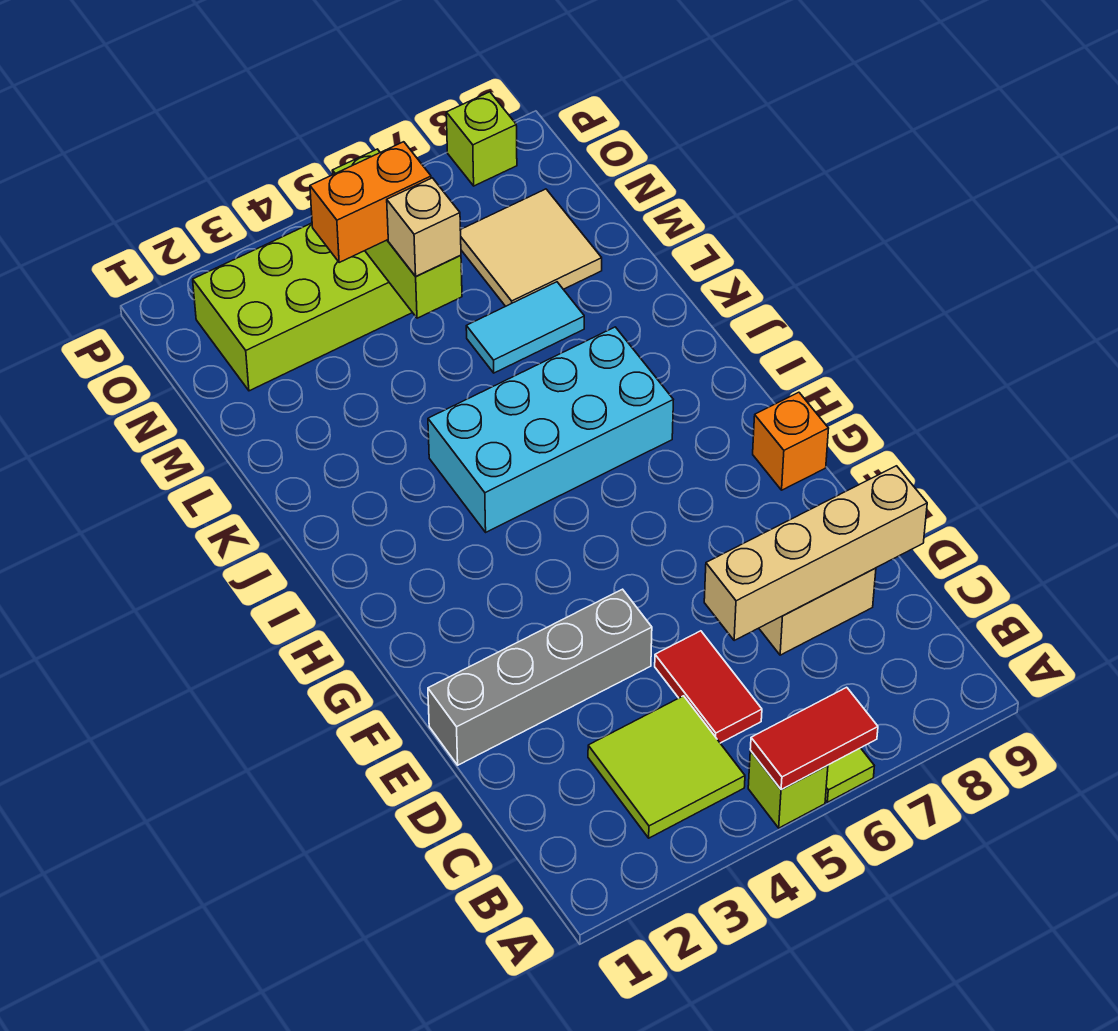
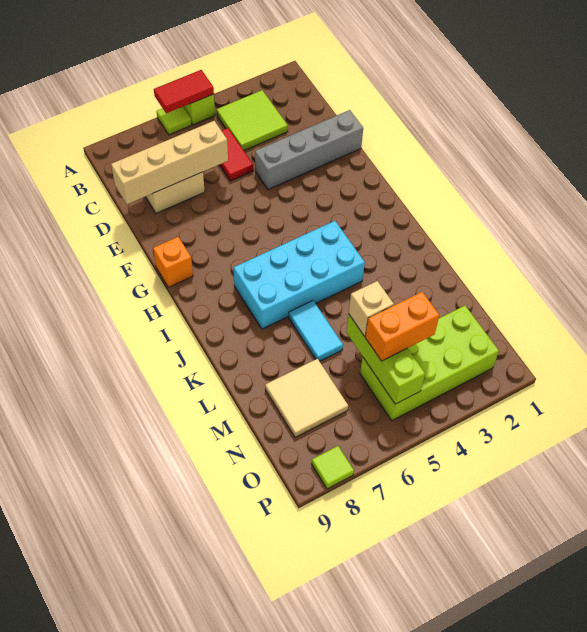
cyan 1x2 tile [466,282,584,373] -> cyan 1x2 tile turned to [289,301,343,361]
lime 1x1 brick [446,92,517,186] -> lime 1x1 tile [312,446,354,489]

